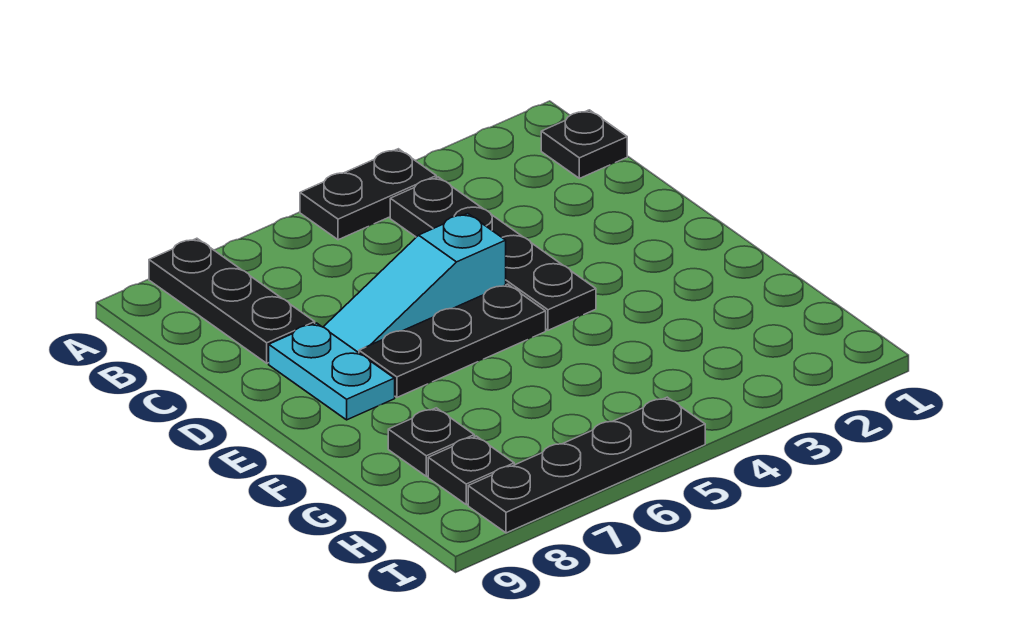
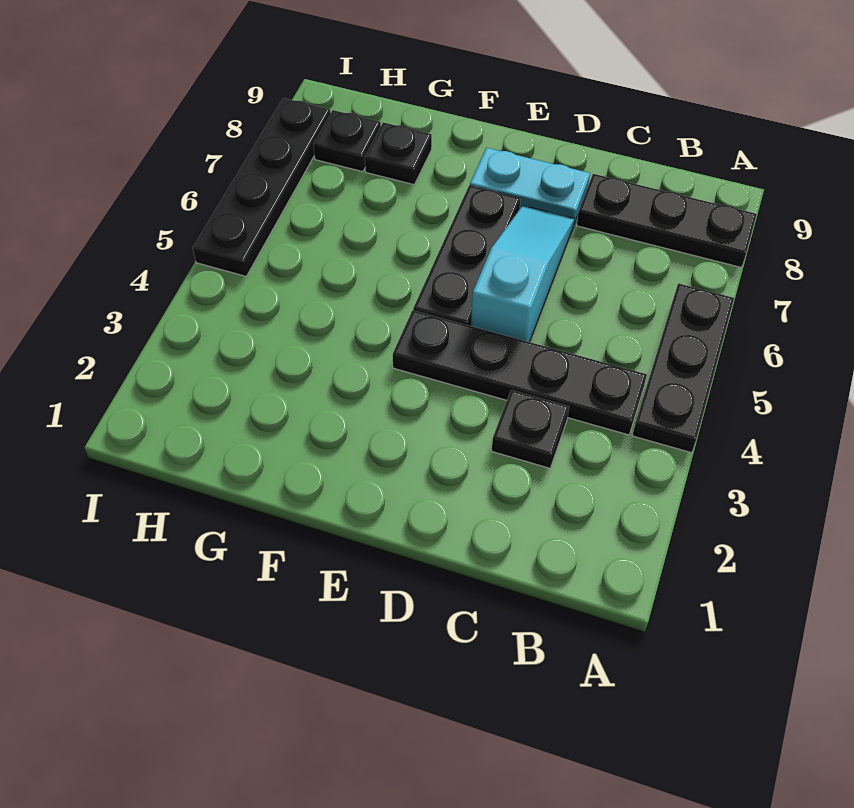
black 1x2 plate [300,149,436,240] -> black 1x3 plate [632,283,734,453]
black 1x1 plate [541,110,627,178] -> black 1x1 plate moved to [492,390,569,468]

